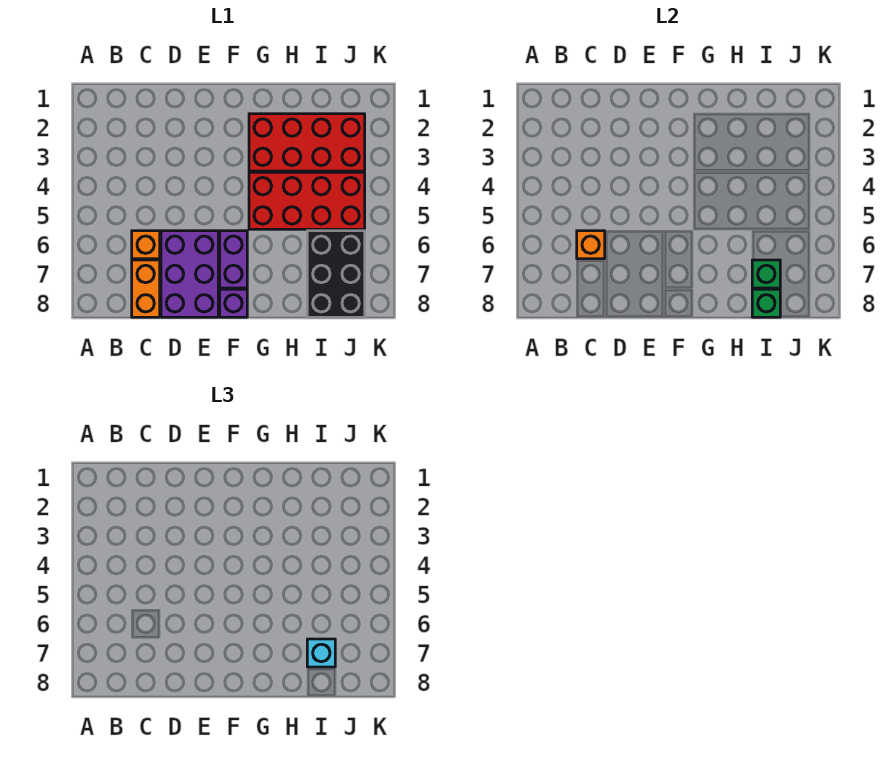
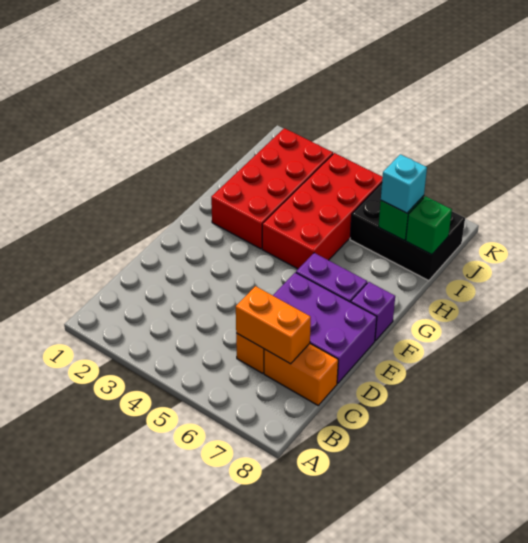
orange 1x1 brick [577,231,605,259] -> orange 1x2 brick [236,286,311,364]

